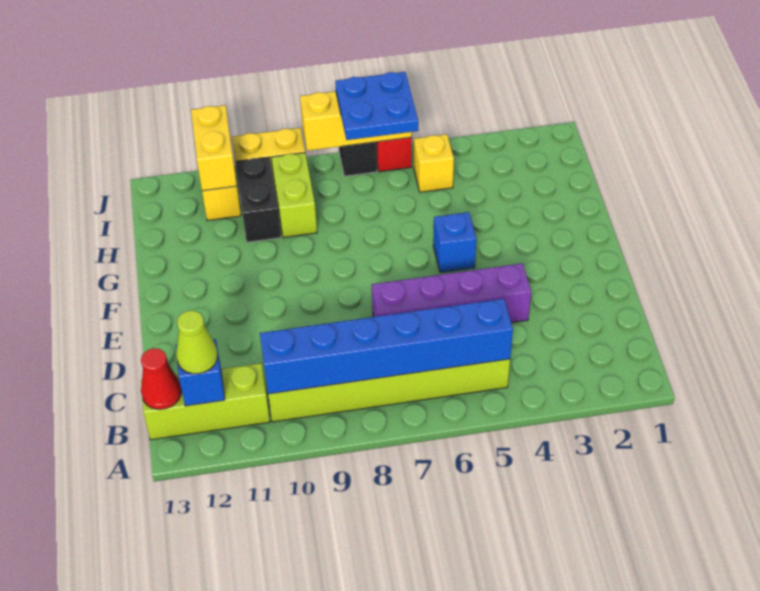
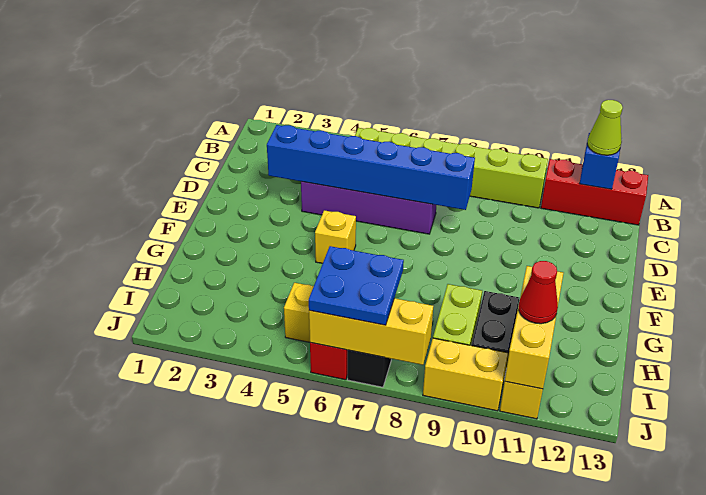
blue 1x6 brick [260,299,513,394] -> blue 1x6 brick moved to [267,125,475,210]
lime 1x3 brick [141,363,270,440] -> red 1x3 brick [541,159,648,225]
red 1x1 cone [141,348,182,409] -> red 1x1 cone moved to [518,261,558,324]
blue 1x1 brick [433,212,476,273] -> yellow 1x1 brick [315,210,356,263]
yellow 1x2 brick [191,105,237,191] -> yellow 1x3 brick [505,266,563,389]

